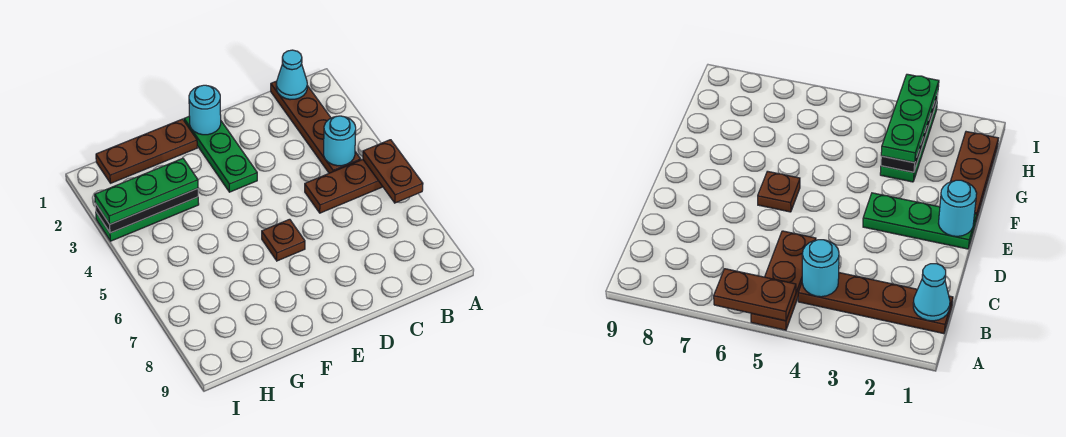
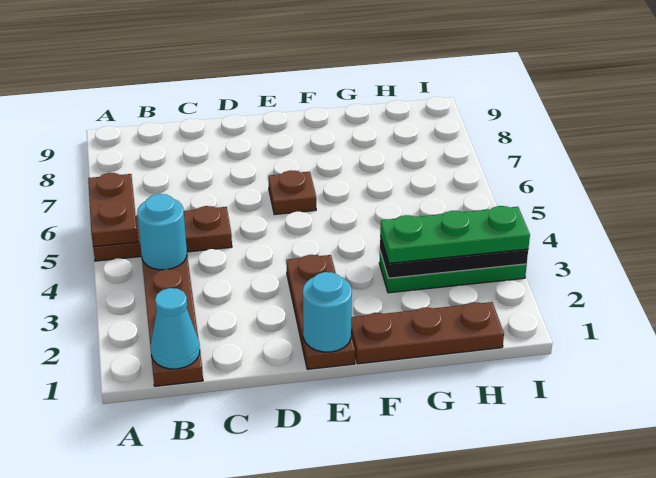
green 1x3 plate [184,116,257,192] -> brown 1x3 plate [286,255,355,369]

